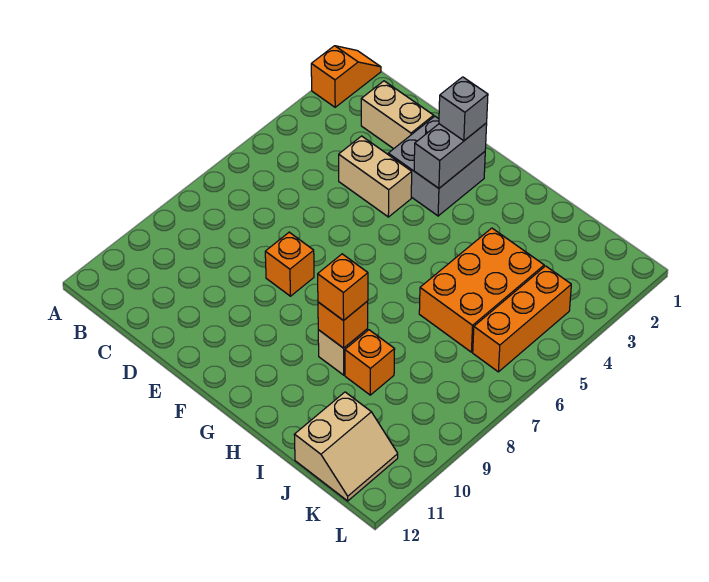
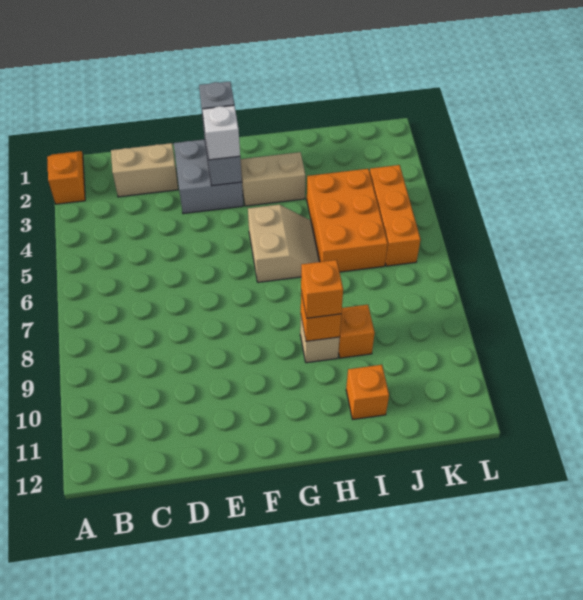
tan 1x2 brick [339,136,412,217] -> tan 1x2 brick moved to [240,152,305,206]
orange 1x1 brick [265,232,314,296] -> orange 1x1 brick moved to [346,365,389,419]
none -> white 1x1 brick [203,105,240,160]
tan 2x2 slope [294,392,398,501] -> tan 2x2 slope moved to [248,205,319,282]

